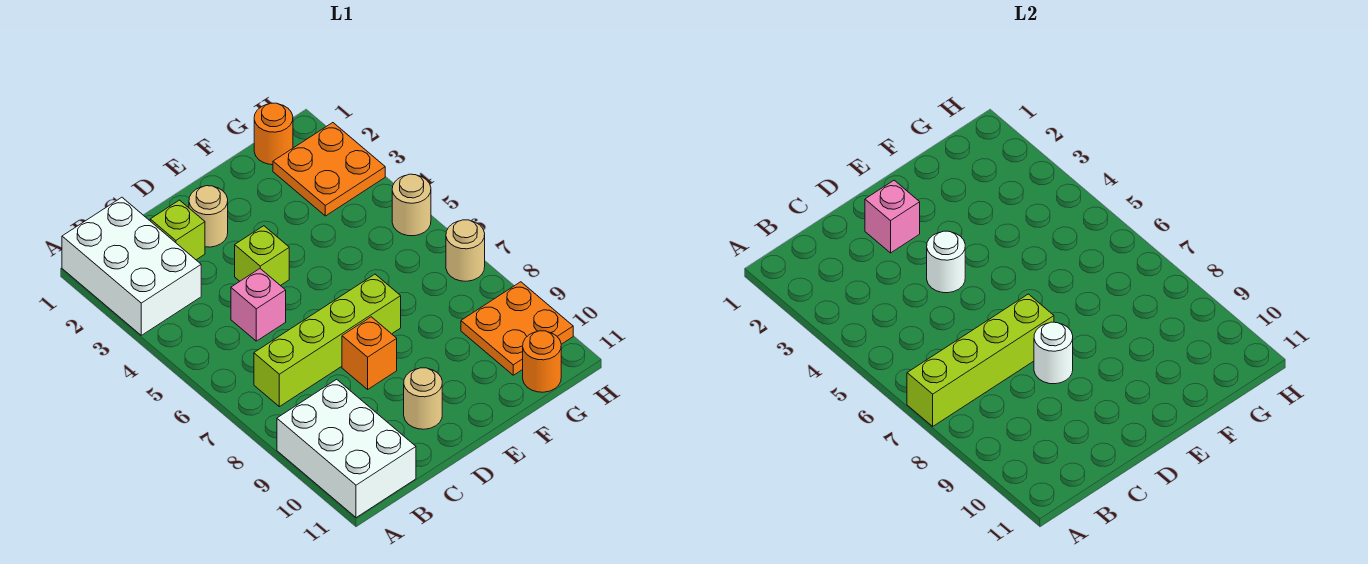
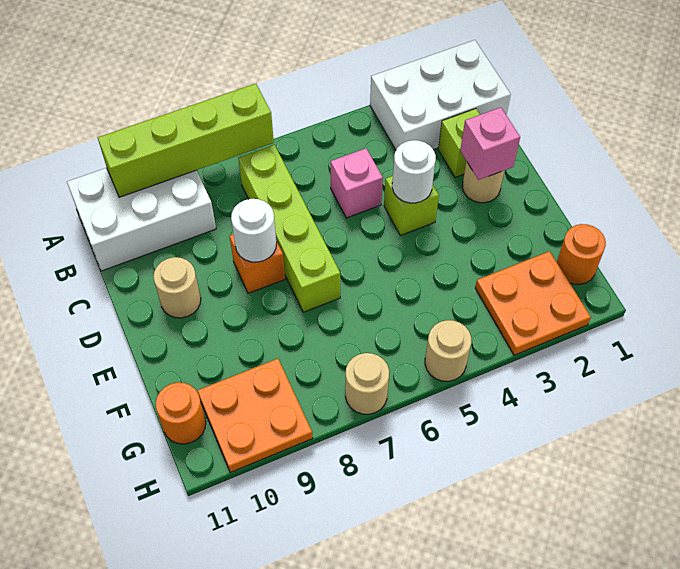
lime 1x4 brick [907,294,1054,426] -> lime 1x4 brick turned to [98,84,274,197]

